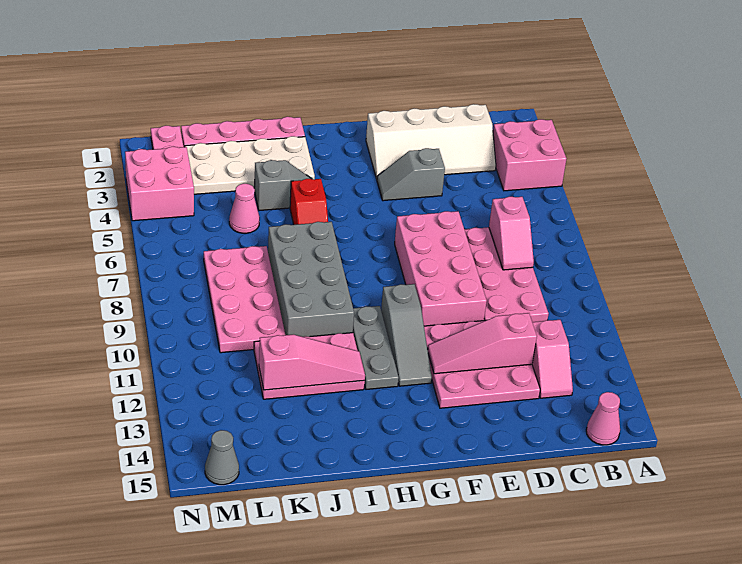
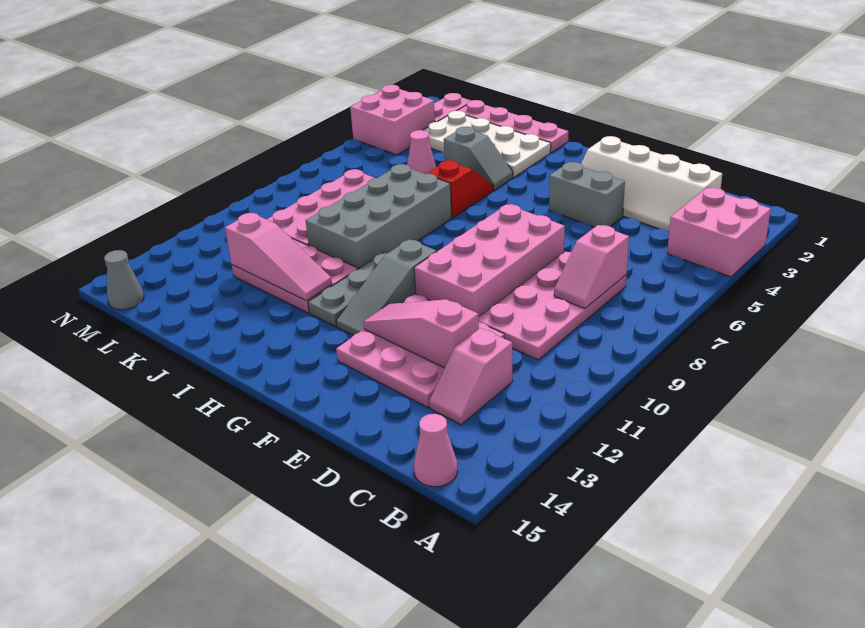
grey 1x2 slope [377,148,445,201] -> grey 1x2 brick [549,162,625,227]
red 1x2 slope [290,179,328,225] -> red 1x2 slope turned to [427,160,493,218]

